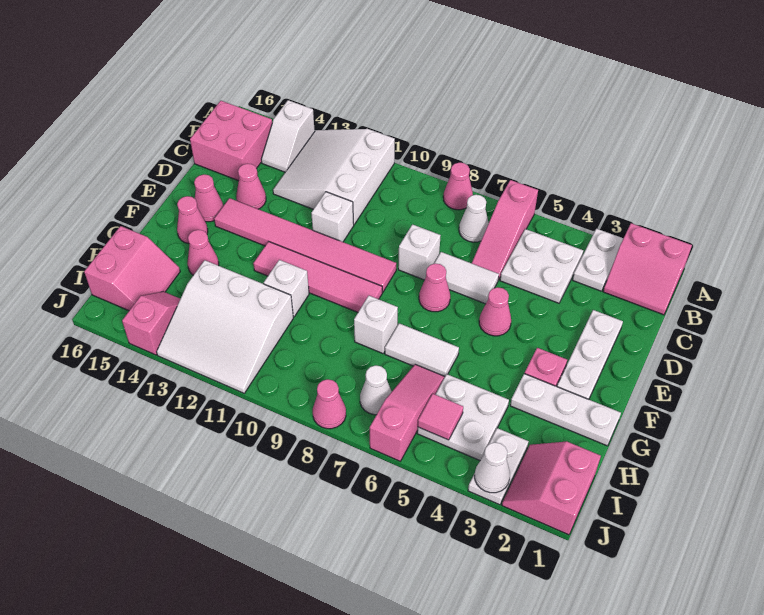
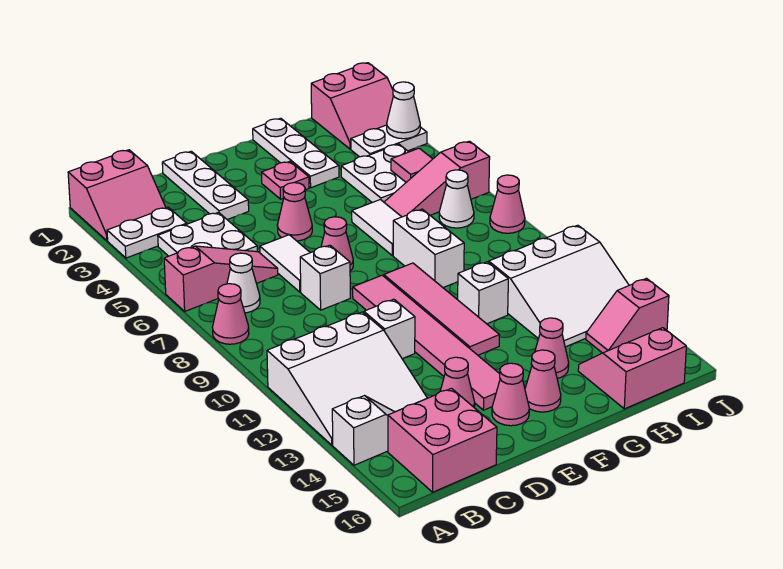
pink 2x2 slope [603,223,692,315] -> pink 2x2 slope turned to [68,150,166,241]
white 1x3 plate [557,310,623,399] -> white 1x3 plate turned to [162,151,249,220]
white 1x1 brick [354,296,398,353] -> white 1x2 brick [393,209,464,288]
white 3x3 slope [157,260,293,393] -> white 3x3 slope turned to [489,225,629,347]

